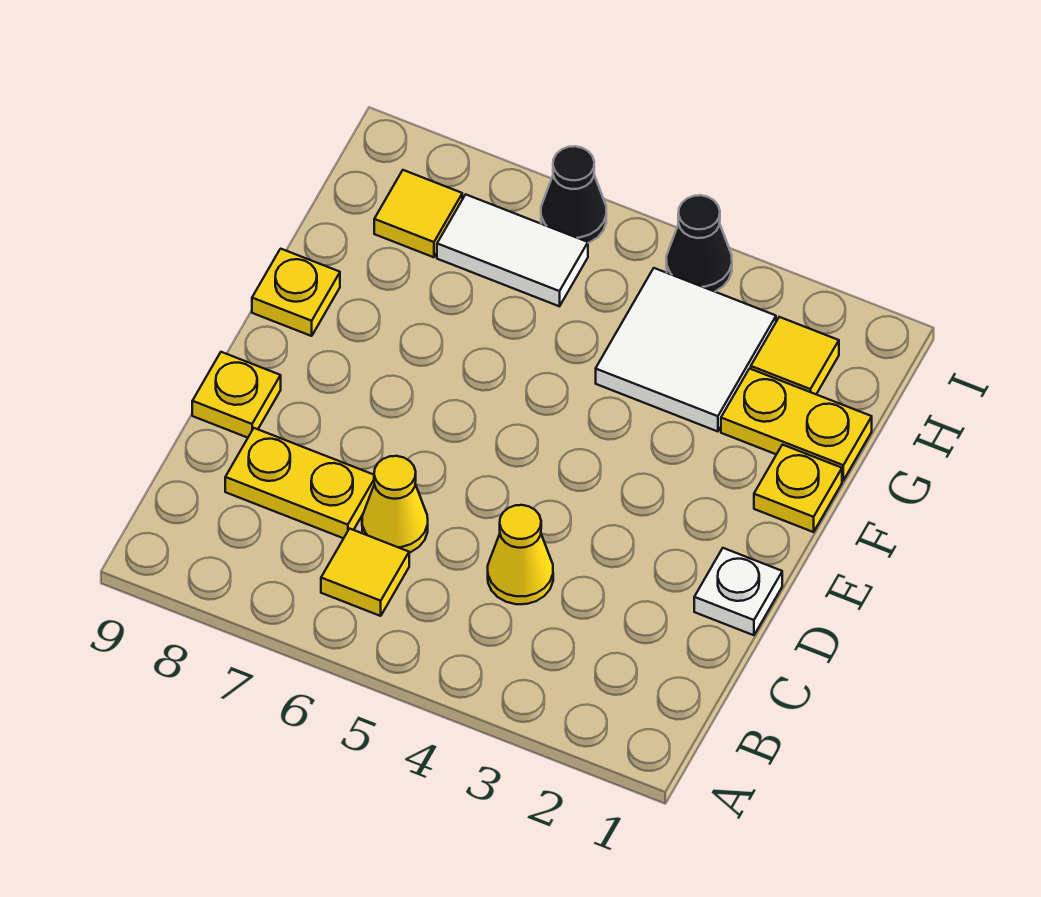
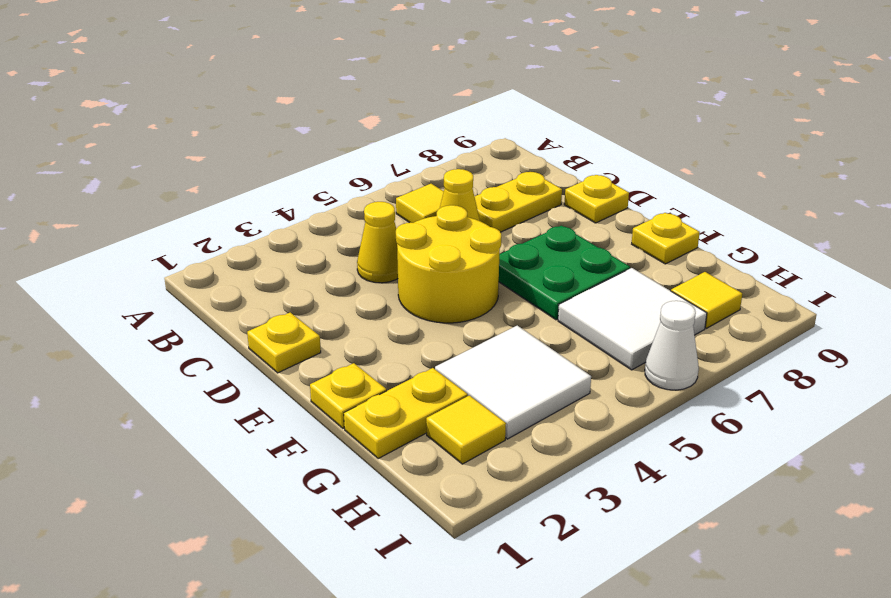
white 1x1 plate [694,548,782,635] -> yellow 1x1 plate [247,313,321,373]
none -> yellow 2x2 round brick [396,205,501,323]
none -> green 2x2 plate [499,226,630,320]
white 1x2 tile [437,194,588,306] -> white 2x2 tile [558,268,707,370]
black 1x1 cone [666,195,732,292] -> none
black 1x1 cone [541,146,606,243] -> white 1x1 cone [645,301,699,390]

